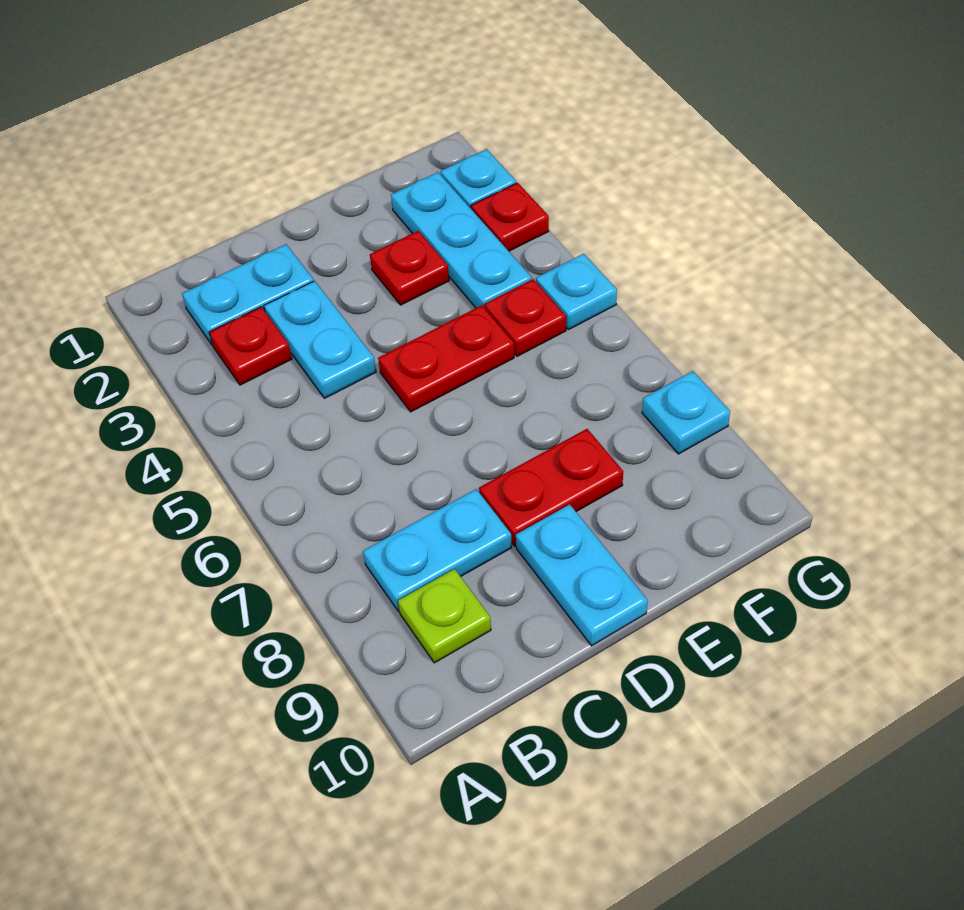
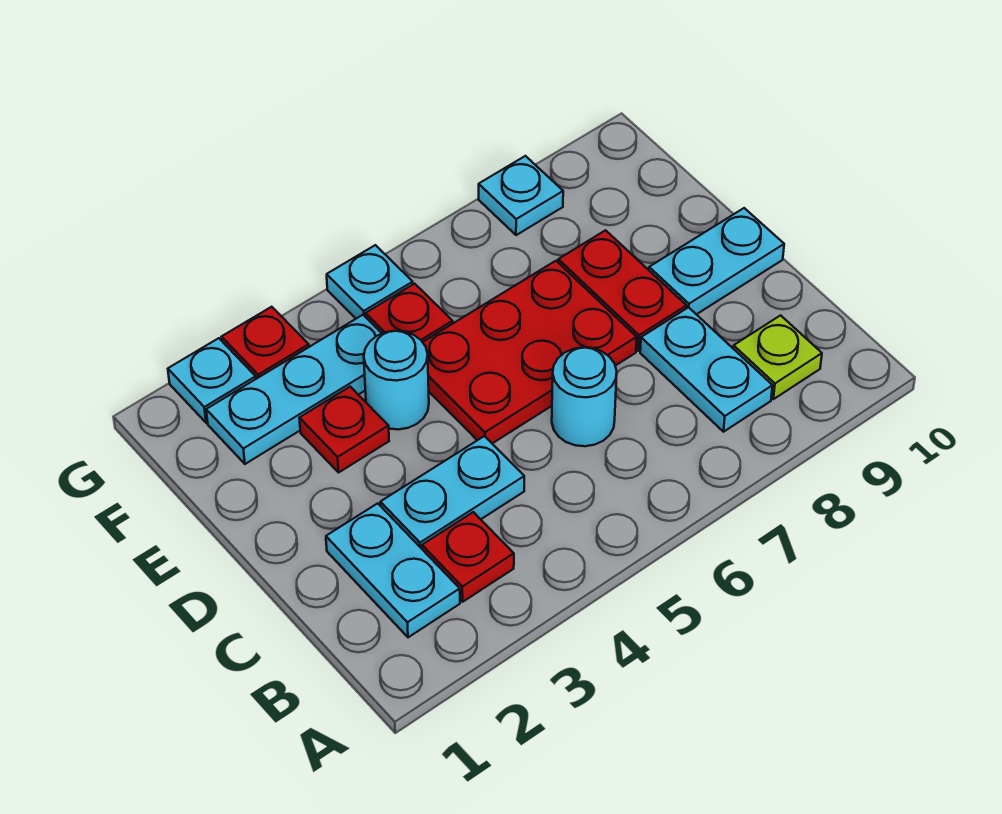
none -> cyan 1x1 round brick [552,347,617,446]
red 1x2 plate [378,305,514,412] -> red 2x3 plate [423,261,637,443]
none -> cyan 1x1 round brick [364,331,429,430]

